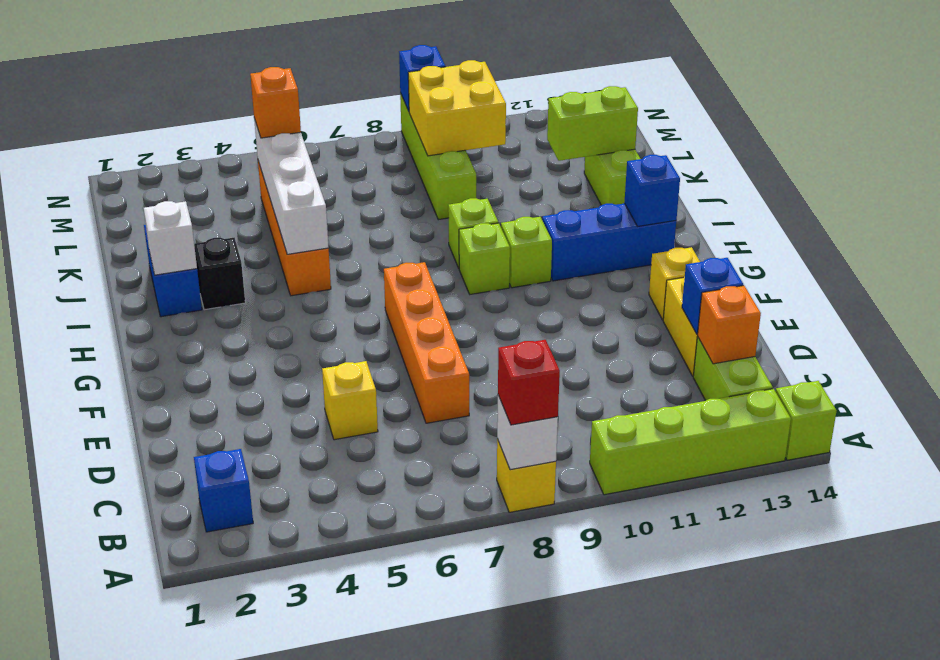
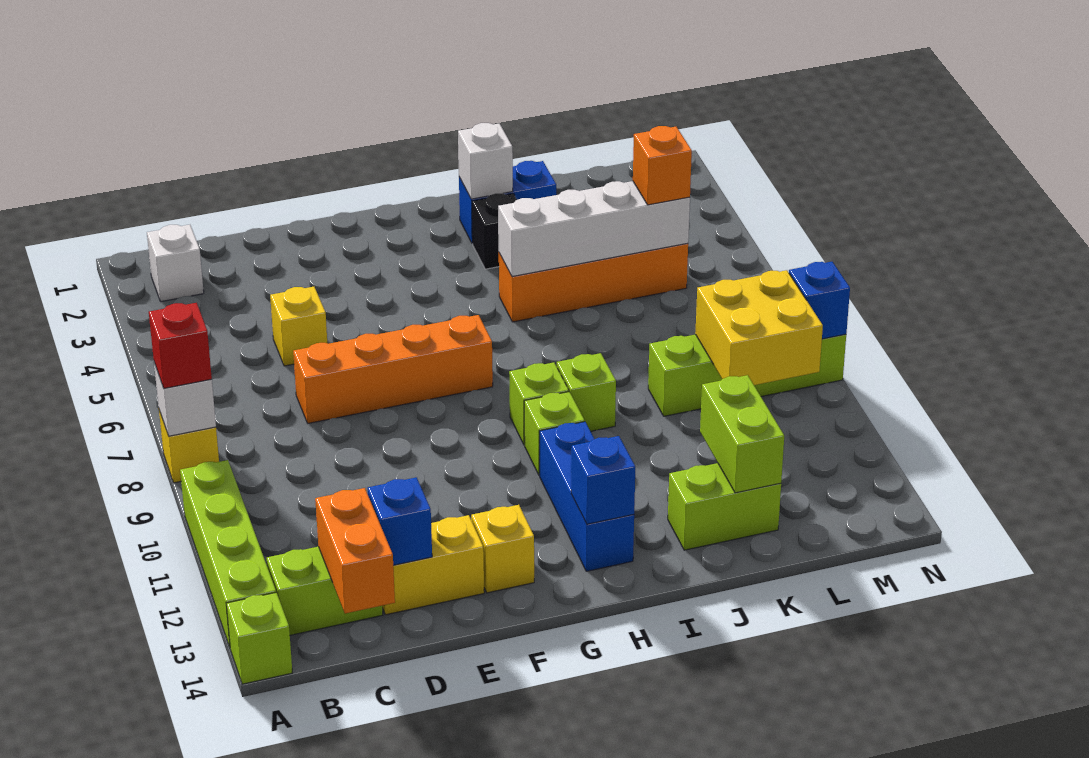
blue 1x1 brick [194,449,253,532] -> white 1x1 brick [147,225,204,302]
orange 1x1 brick [697,286,761,364] -> orange 1x2 brick [315,488,395,613]

